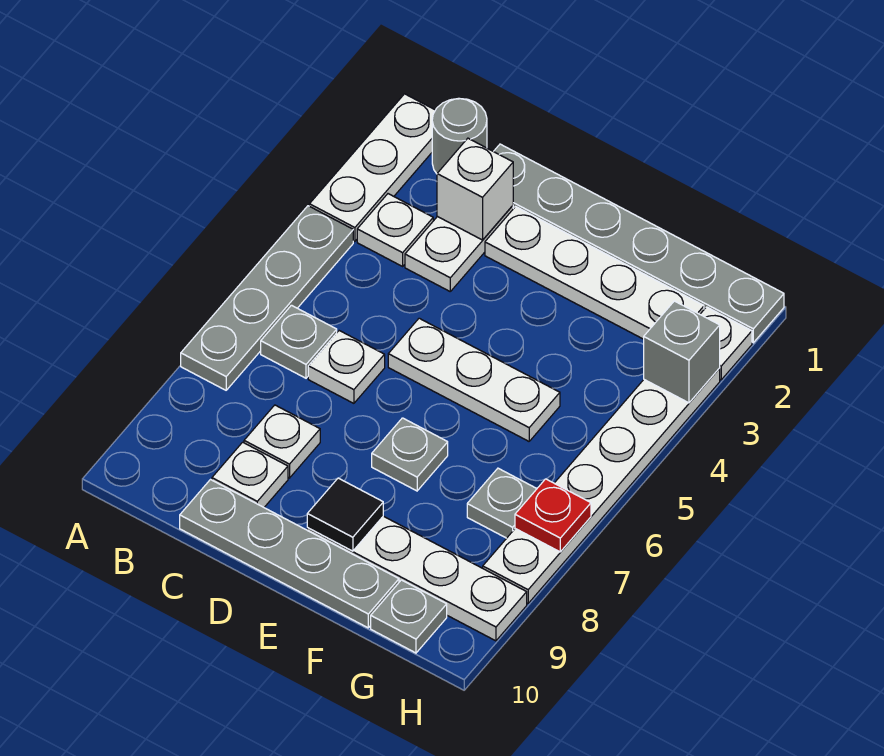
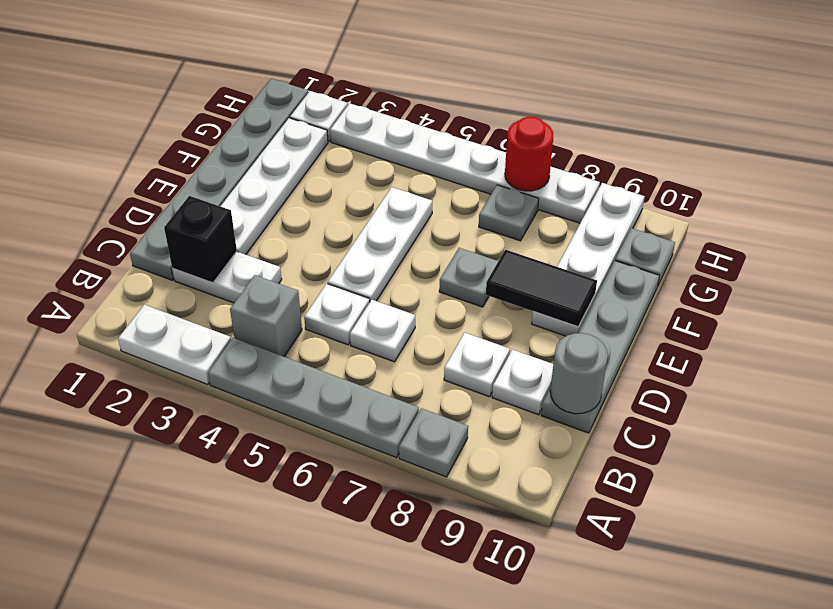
white 1x3 plate [309,94,435,241] -> white 1x2 plate [118,305,231,384]
grey 1x1 round brick [432,98,487,174] -> grey 1x1 round brick moved to [550,333,608,414]
white 1x1 plate [357,194,433,266] -> white 1x1 plate moved to [304,284,370,345]
grey 1x1 plate [261,305,337,378] -> grey 1x1 plate moved to [399,408,468,477]
white 1x1 brick [437,138,513,240] -> black 1x1 brick [164,196,237,283]
black 1x1 tile [307,478,383,551] -> black 1x2 tile [486,250,597,327]
grey 1x1 brick [644,301,720,403] -> grey 1x1 brick moved to [230,275,302,357]
red 1x1 plate [515,479,591,552] -> red 1x1 round brick [505,117,553,191]

